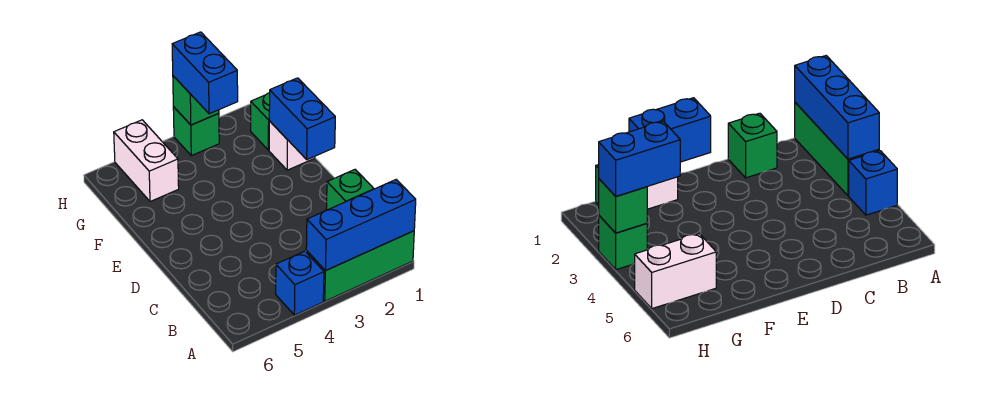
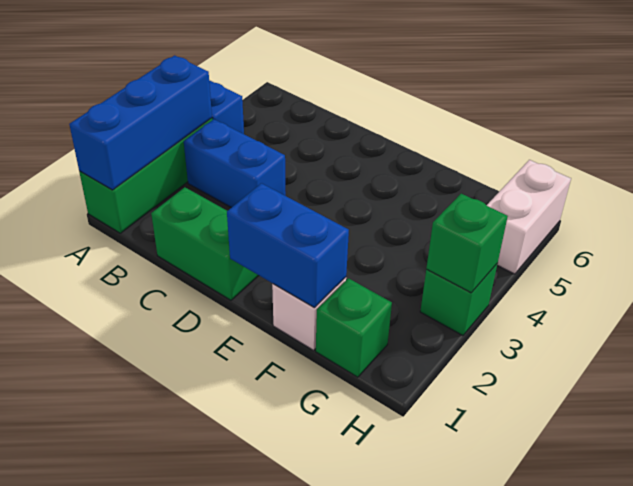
green 1x1 brick [326,170,374,210] -> green 1x2 brick [151,187,259,300]
blue 1x2 brick [172,32,238,114] -> blue 1x2 brick moved to [184,119,286,208]
white 1x2 brick [114,120,179,202] -> white 1x2 brick turned to [487,160,571,274]

